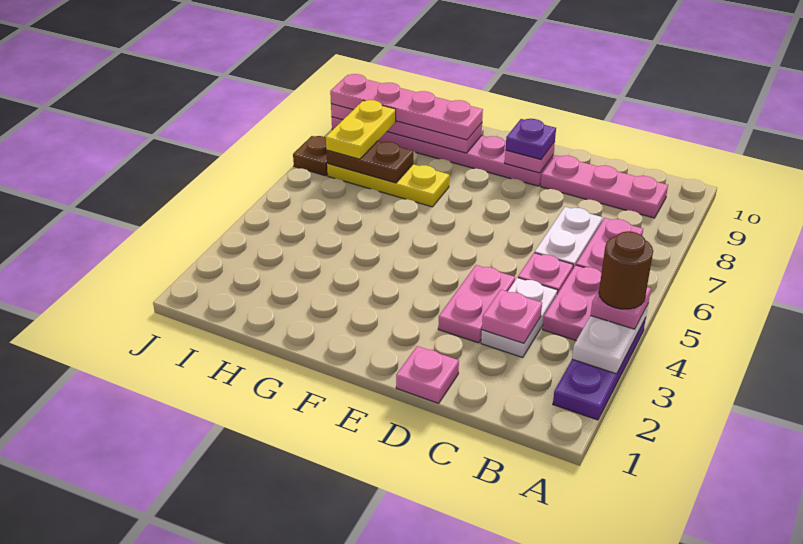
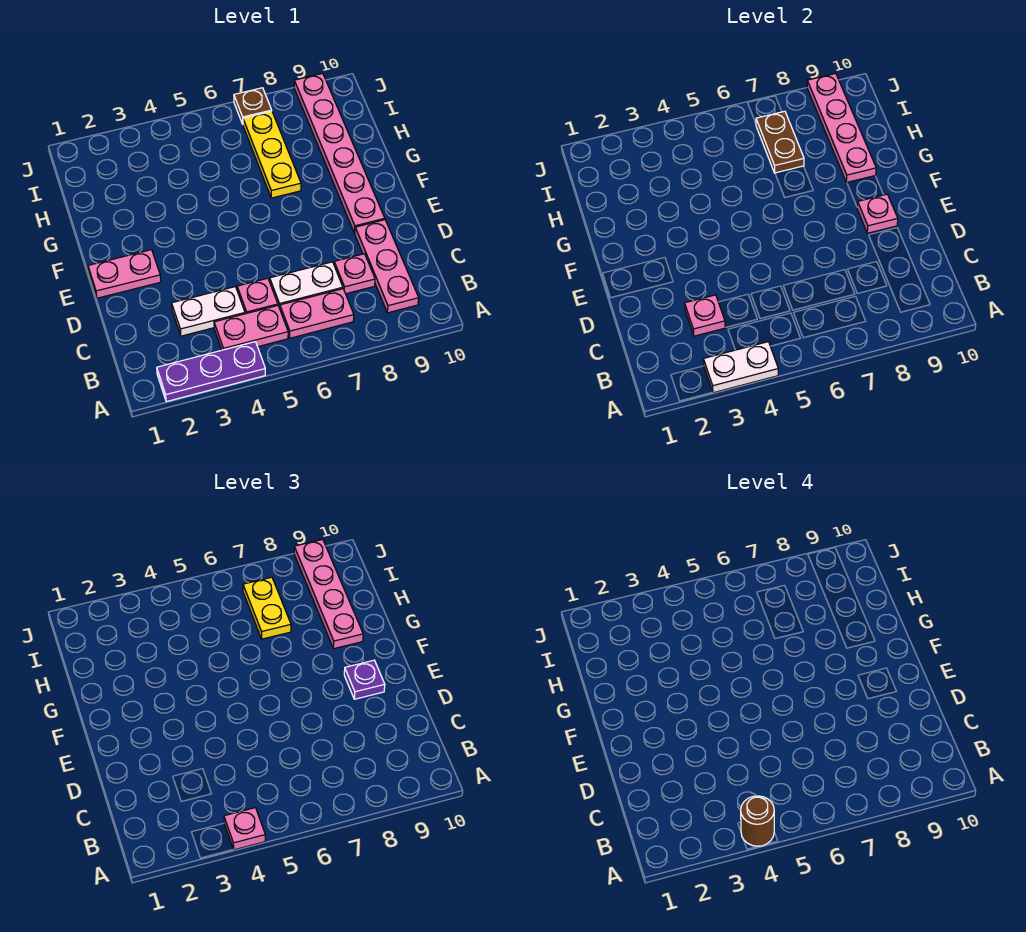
pink 1x1 plate [396,346,459,403] -> pink 1x1 plate moved to [334,254,375,294]
pink 1x2 plate [438,265,515,343] -> pink 1x2 plate moved to [88,250,161,298]
yellow 1x2 plate [326,100,396,159] -> yellow 1x2 plate turned to [243,577,291,639]

